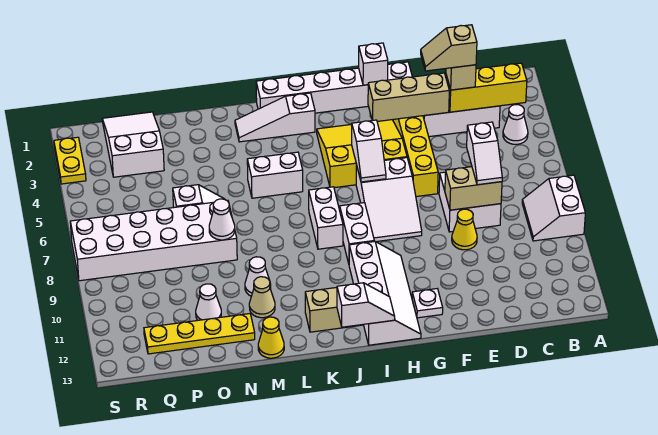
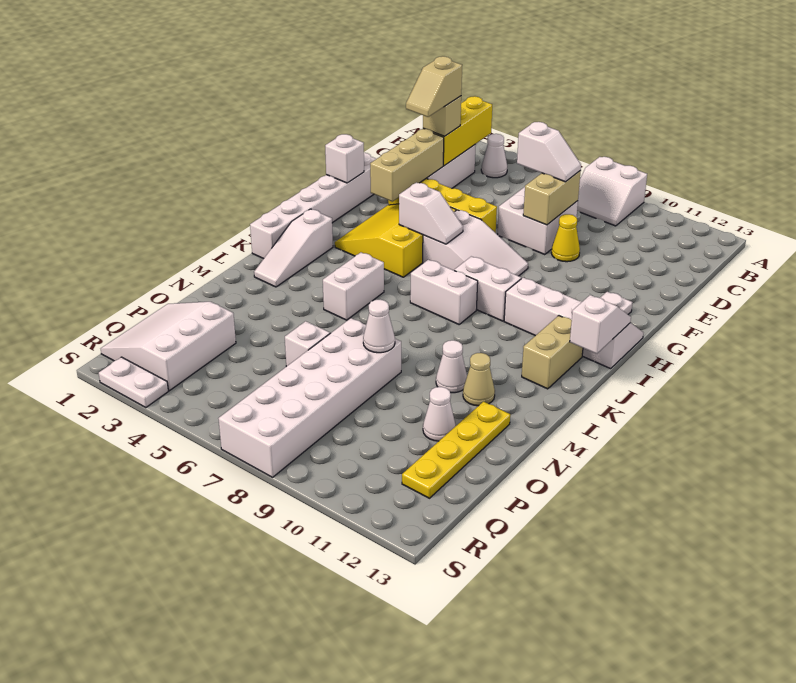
yellow 1x1 cone [258,317,284,358] -> none
white 2x3 slope [102,112,164,177] -> white 3x3 slope [101,302,236,390]
yellow 1x2 plate [54,137,86,184] -> white 1x2 plate [99,357,168,408]

